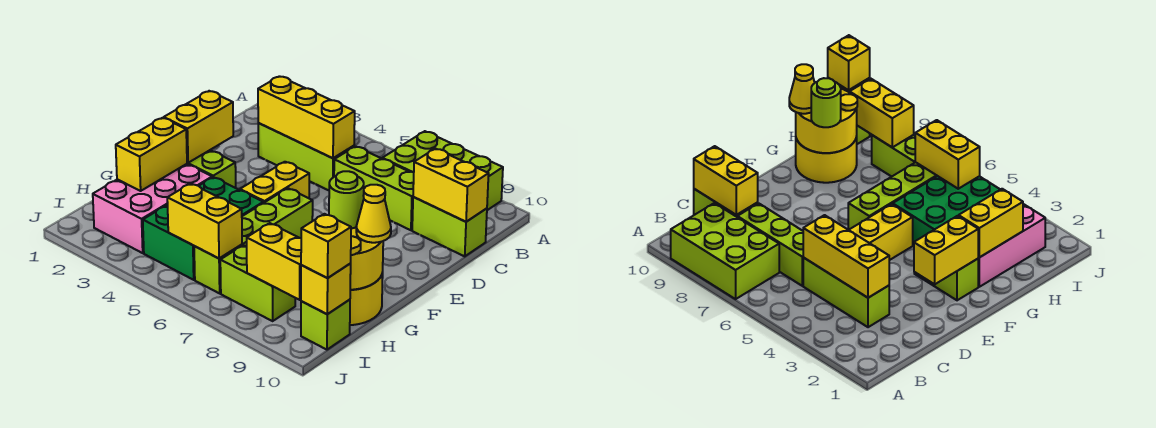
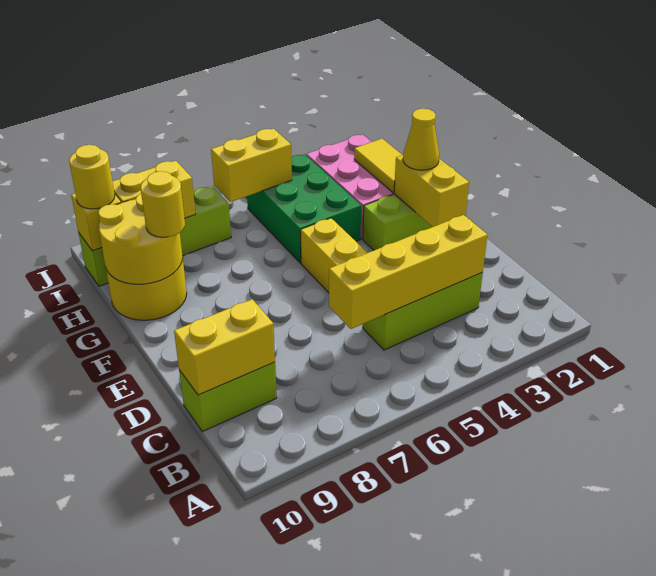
lime 2x3 brick [382,131,503,210] -> none
yellow 1x3 brick [258,76,355,158] -> yellow 1x4 brick [329,215,487,329]
lime 1x3 brick [334,146,414,230] -> none
lime 1x4 brick [194,188,313,293] -> none
yellow 1x2 brick [116,118,187,191] -> yellow 1x2 tile [354,139,402,193]
lime 1x1 round brick [329,171,364,229] -> yellow 1x1 round brick [141,171,185,237]
yellow 1x1 cone [356,185,391,243] -> yellow 1x1 cone moved to [403,109,439,170]
yellow 1x1 brick [301,214,351,278] -> yellow 1x1 round brick [69,145,115,209]

